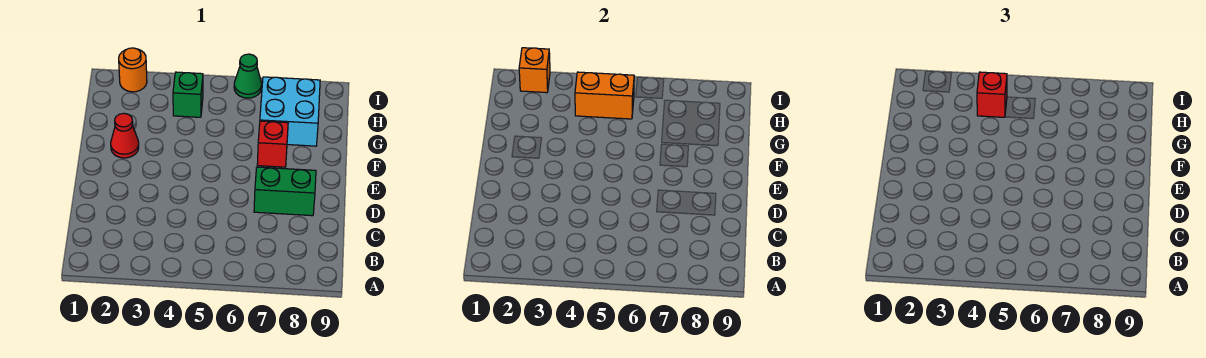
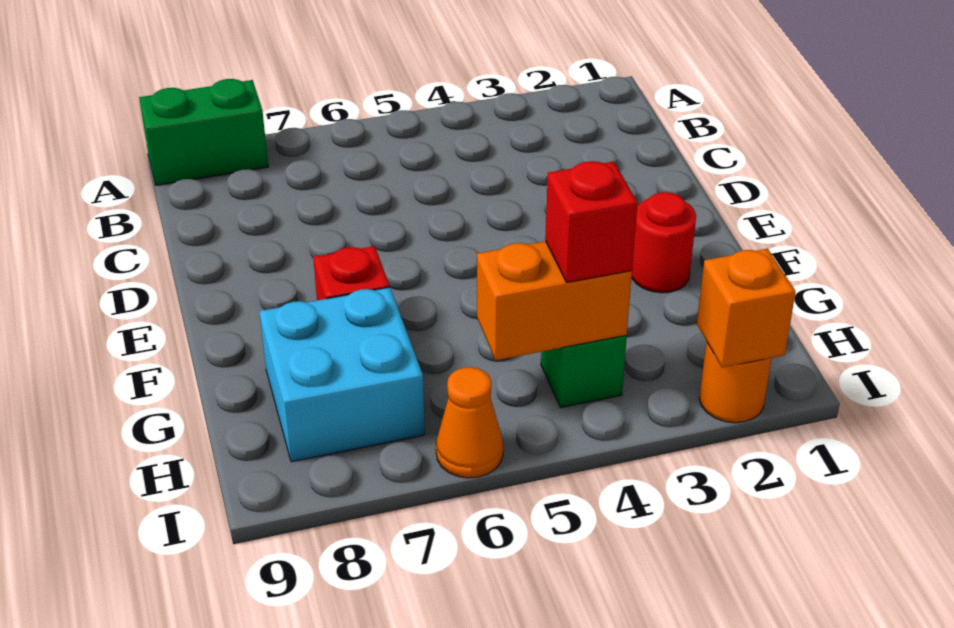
green 1x2 brick [254,167,316,216] -> green 1x2 brick moved to [139,79,268,185]
red 1x1 cone [111,113,139,158] -> red 1x1 round brick [632,192,696,293]
green 1x1 cone [234,54,262,98] -> orange 1x1 cone [436,367,503,478]

